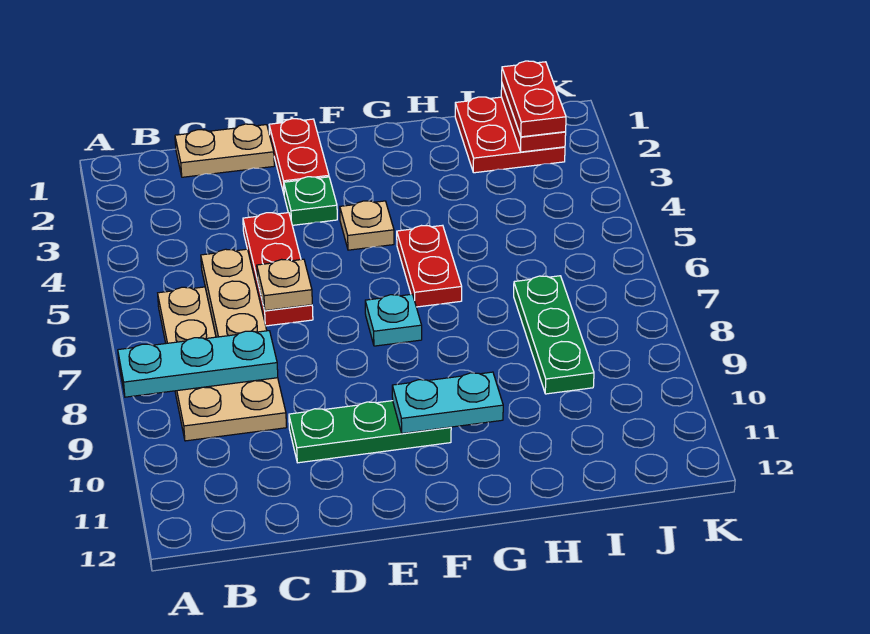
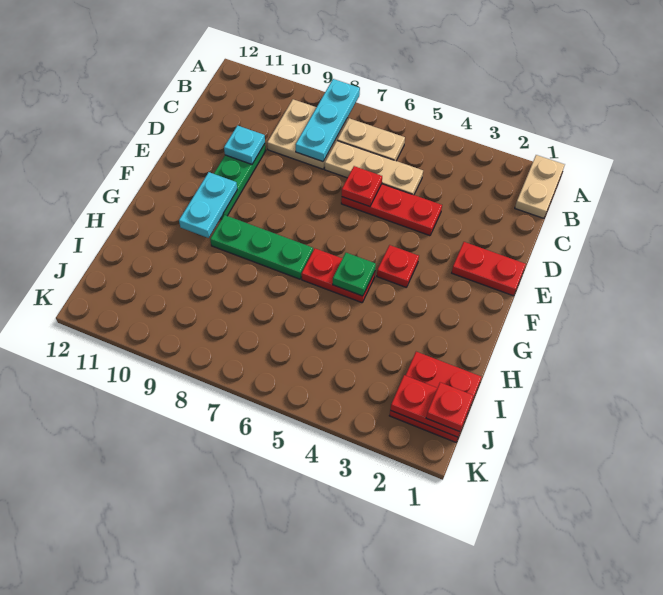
tan 1x2 plate [175,124,274,177] -> tan 1x2 plate moved to [515,155,565,218]
tan 1x1 plate [257,259,312,311] -> red 1x1 plate [342,166,382,207]
green 1x1 plate [284,177,337,225] -> green 1x1 plate moved to [333,253,376,296]
tan 1x1 plate [340,201,394,250] -> red 1x1 plate [377,245,419,287]
cyan 1x1 plate [365,294,422,346] -> cyan 1x1 plate moved to [224,125,265,164]
green 1x3 plate [514,276,594,394] -> green 1x3 plate moved to [210,215,313,279]
red 1x2 plate [502,61,566,137] -> red 1x1 plate [426,382,473,432]

